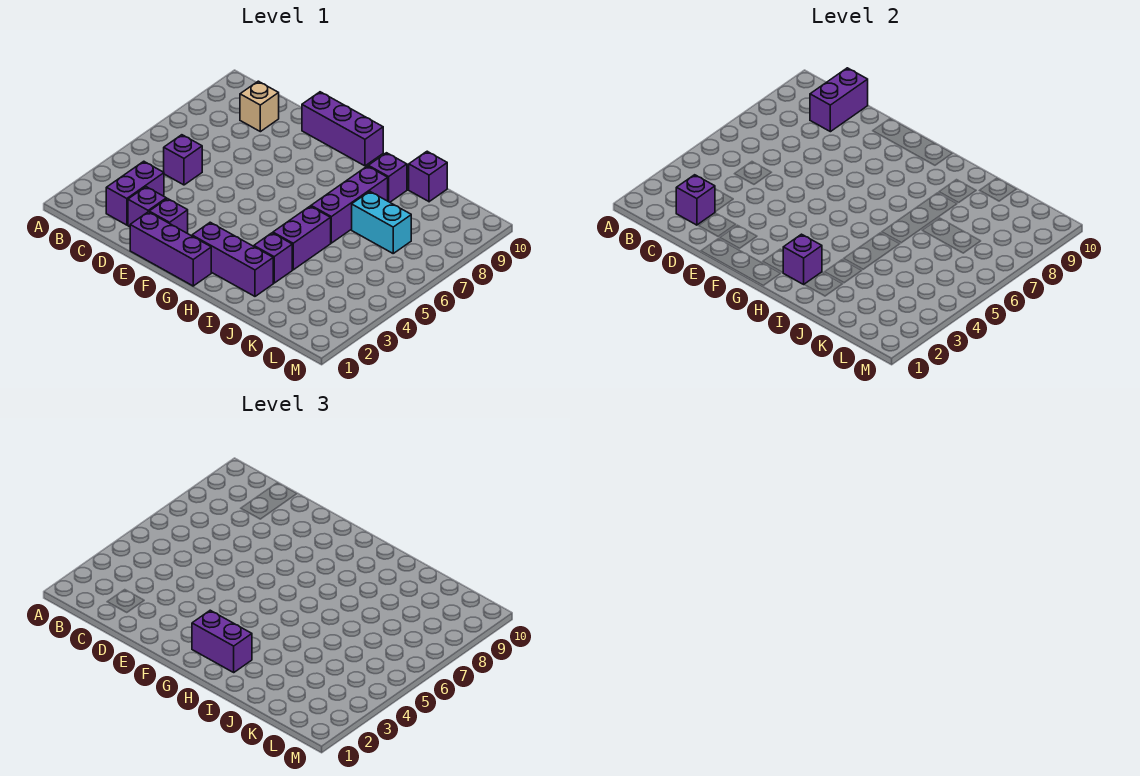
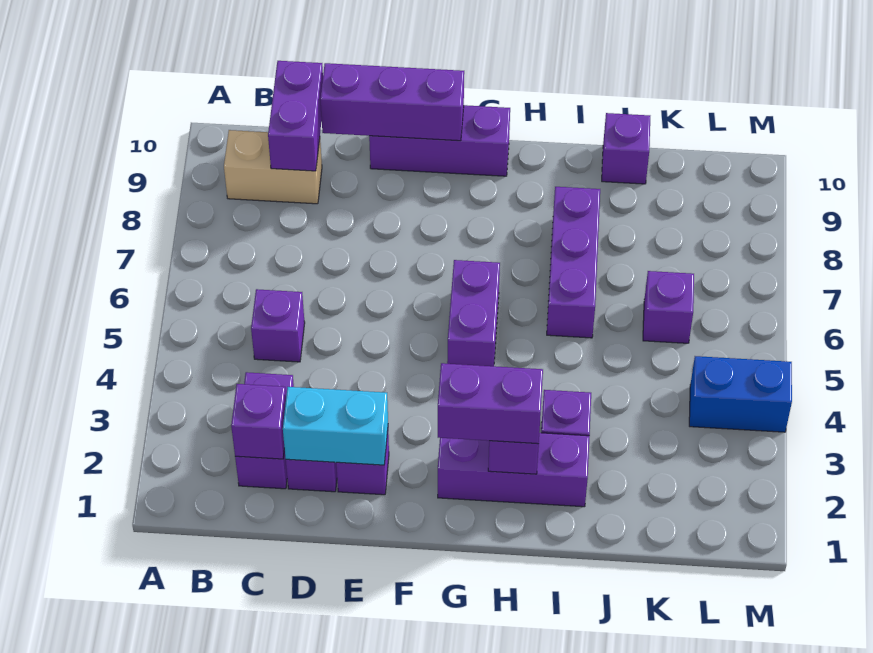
tan 1x1 brick [240,81,279,132] -> tan 1x2 brick [224,130,322,204]
purple 1x3 brick [130,212,211,286] -> purple 1x3 brick moved to [320,63,464,141]
purple 1x2 brick [273,206,331,270] -> purple 1x2 brick moved to [447,260,500,366]
purple 1x1 brick [368,153,407,202] -> purple 1x1 brick moved to [643,271,694,343]
cyan 1x2 brick [352,191,411,253] -> cyan 1x2 brick moved to [283,387,388,465]
none -> blue 1x2 brick [689,356,792,432]

